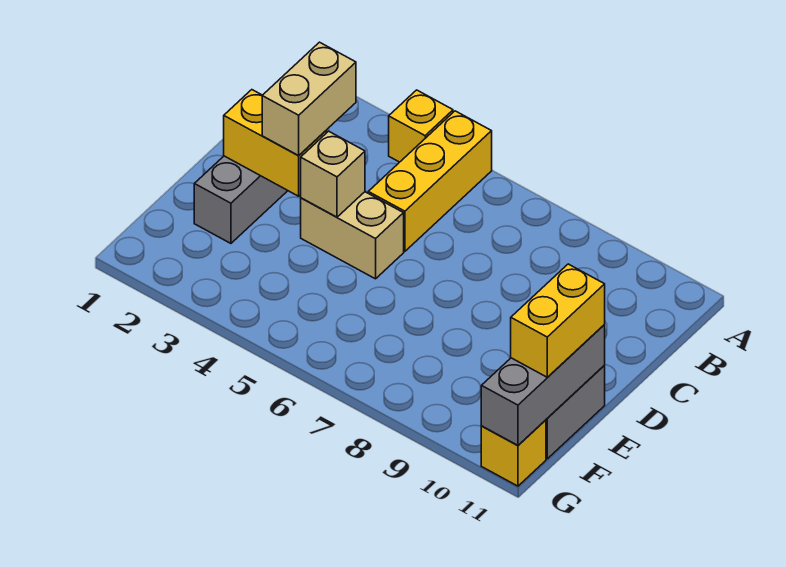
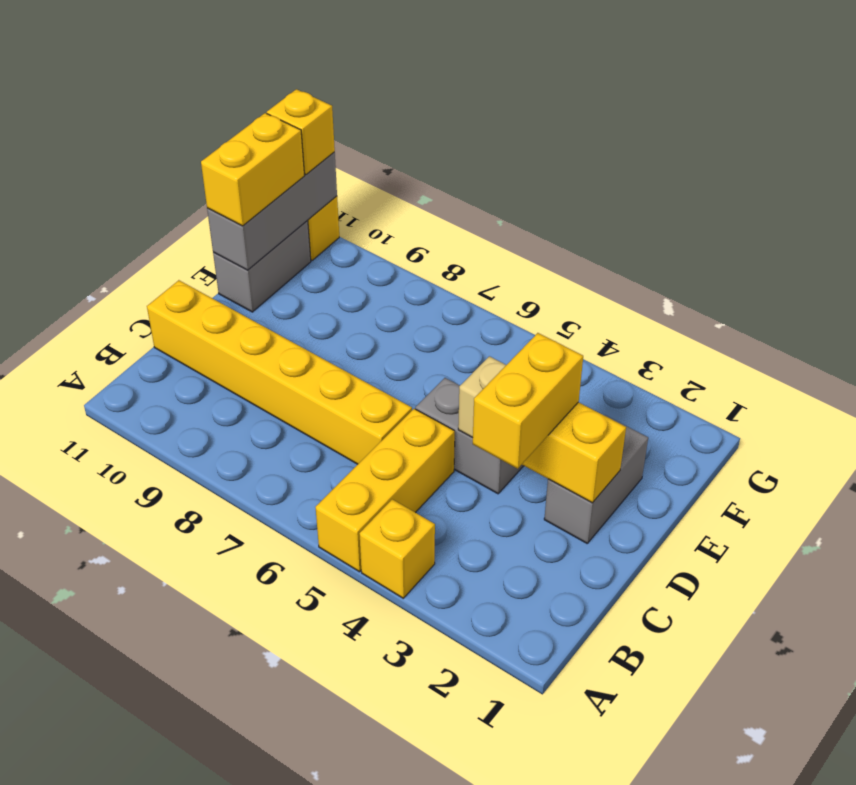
tan 1x2 brick [262,42,356,155] -> yellow 1x2 brick [473,333,583,469]
none -> yellow 1x6 brick [147,280,412,464]
tan 1x2 brick [301,192,404,279] -> grey 1x2 brick [415,378,524,494]
none -> yellow 1x1 brick [267,89,335,175]

